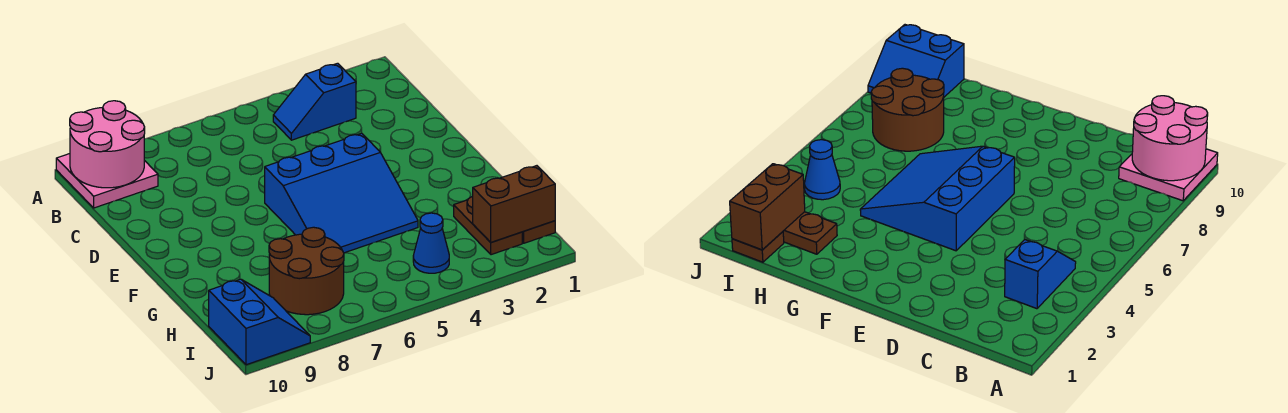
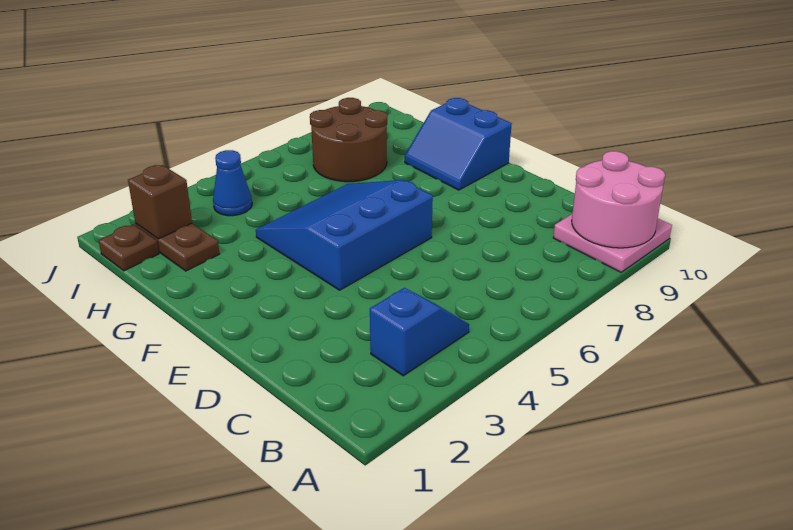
brown 1x2 brick [473,166,555,242] -> brown 1x1 brick [128,165,192,239]
blue 2x2 slope [209,279,310,365] -> blue 2x2 slope moved to [405,98,512,190]

